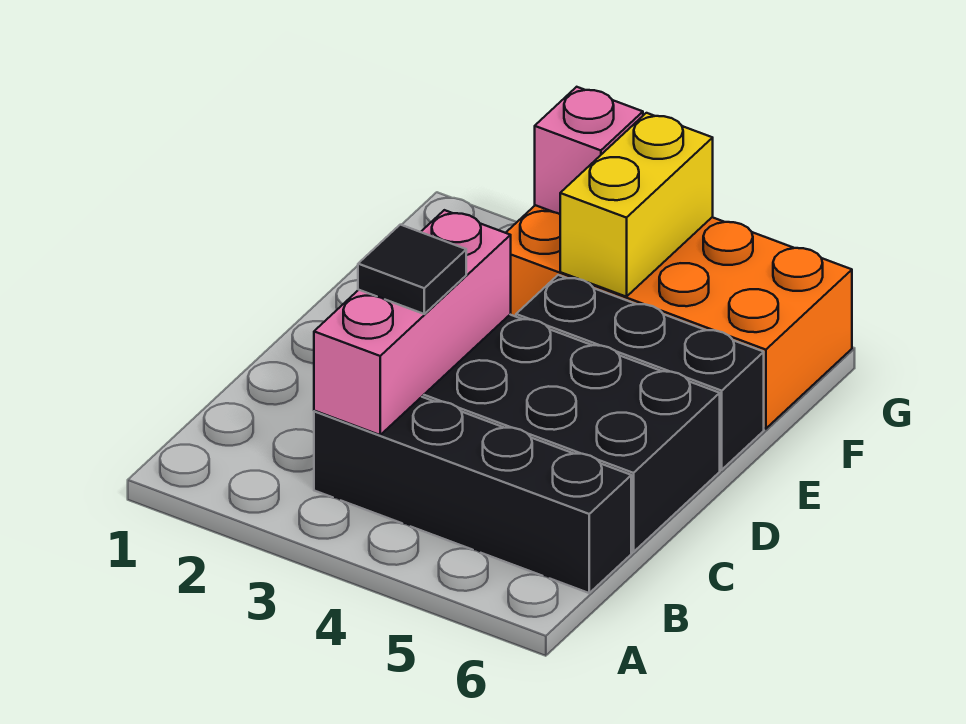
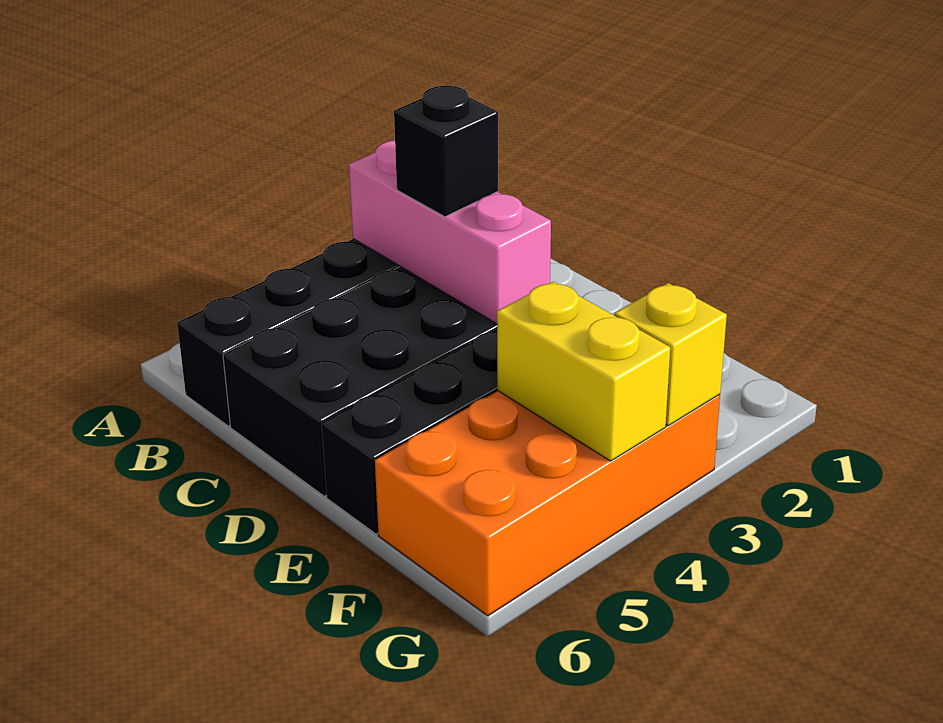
black 1x1 tile [358,225,466,314] -> black 1x1 brick [394,86,498,217]
pink 1x1 brick [535,87,643,214] -> yellow 1x1 brick [614,283,727,426]

